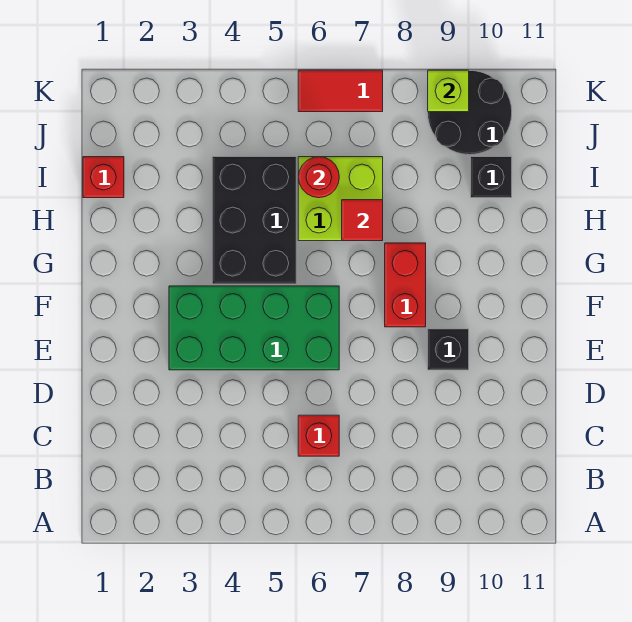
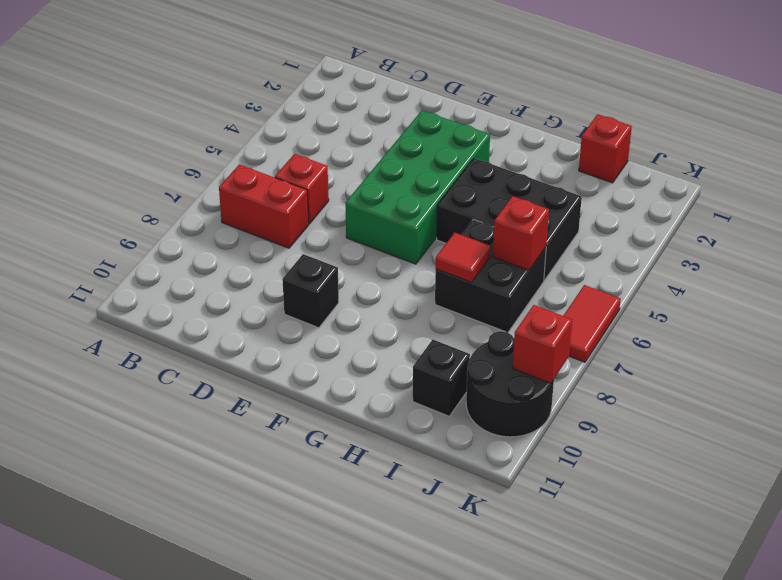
red 1x2 brick [385,243,426,327] -> red 1x2 brick moved to [219,165,309,248]
lime 2x2 brick [298,157,383,241] -> black 2x2 brick [435,219,546,332]
red 1x1 round brick [298,157,339,198] -> red 1x1 brick [493,196,549,270]
lime 1x1 brick [428,70,469,112] -> red 1x1 brick [513,305,572,383]

